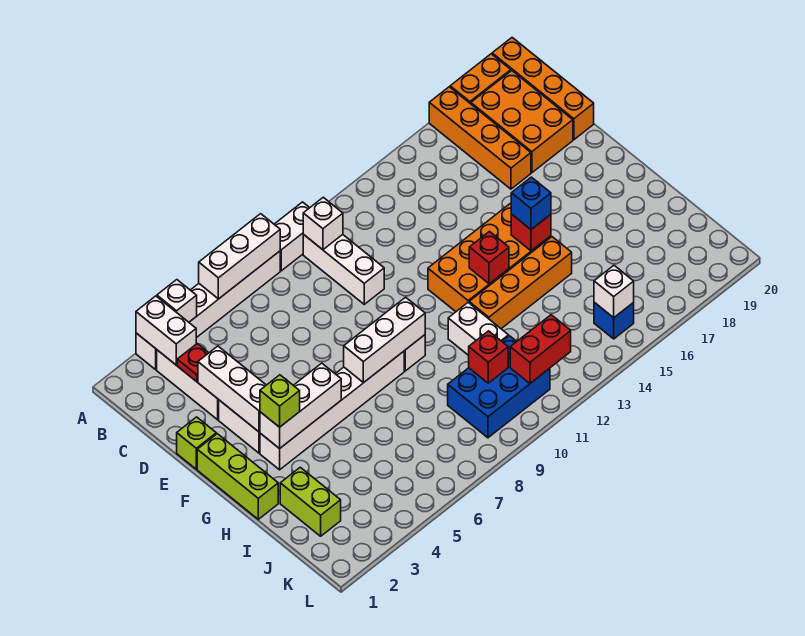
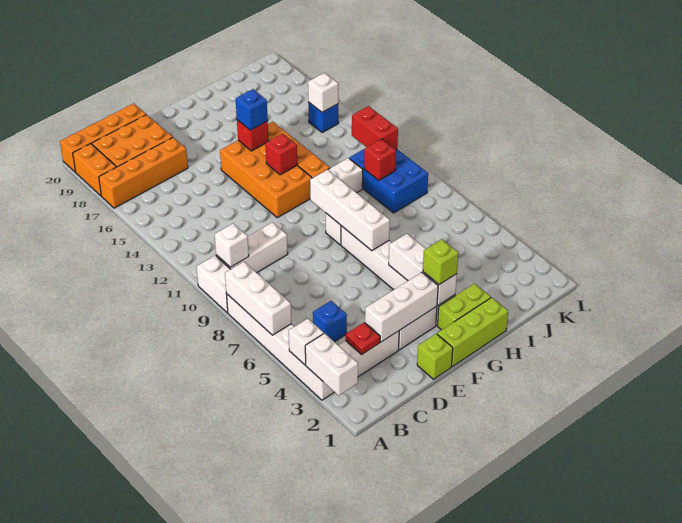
white 1x2 brick [136,296,196,365] -> white 1x2 brick turned to [305,333,358,395]
none -> blue 1x1 brick [313,301,347,342]
white 1x3 brick [344,297,425,383] -> white 1x4 brick [310,170,390,251]
lime 1x2 brick [280,467,341,536] -> lime 1x2 brick moved to [437,284,491,330]

